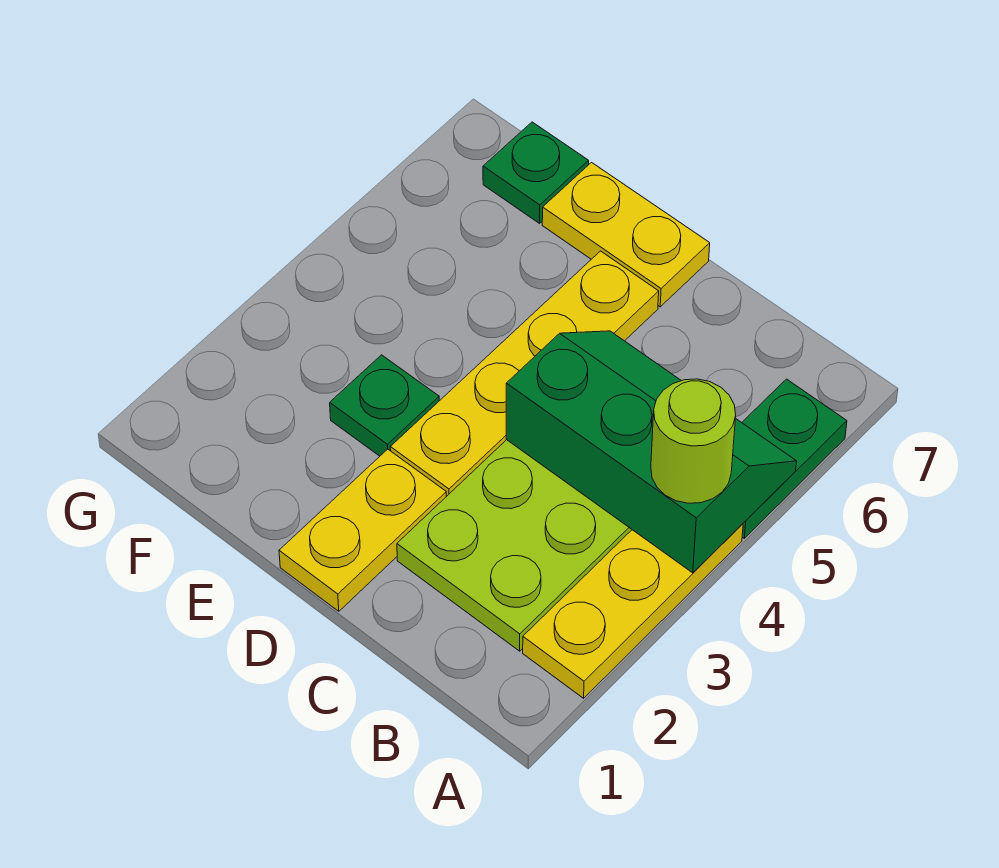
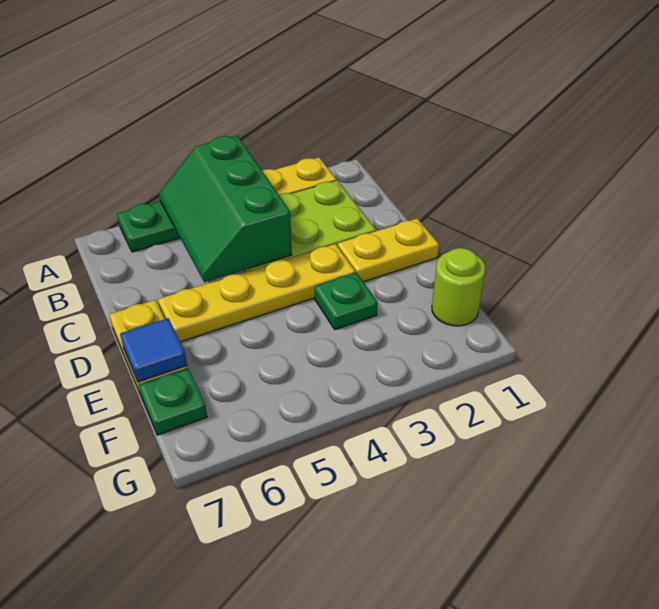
lime 1x1 round brick [651,379,736,503] -> lime 1x1 round brick moved to [432,248,485,326]
none -> blue 1x1 tile [120,318,187,382]

